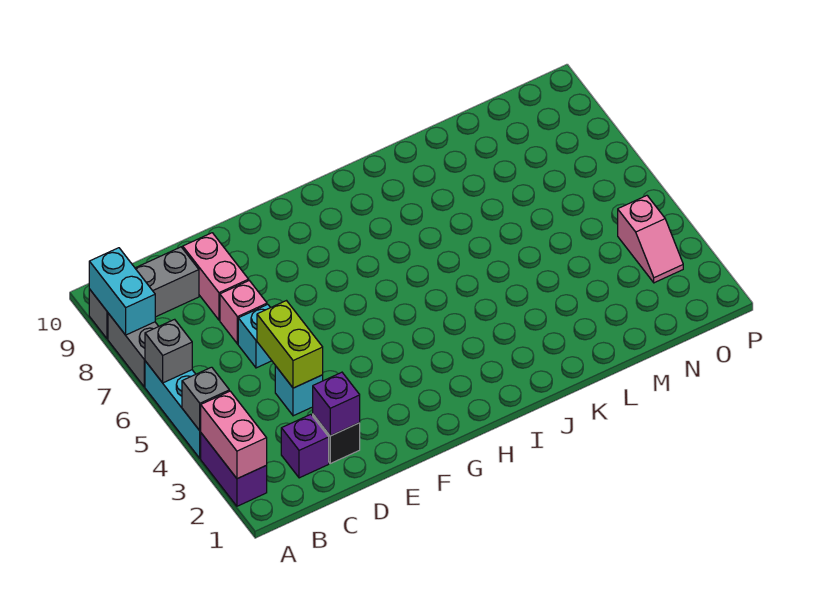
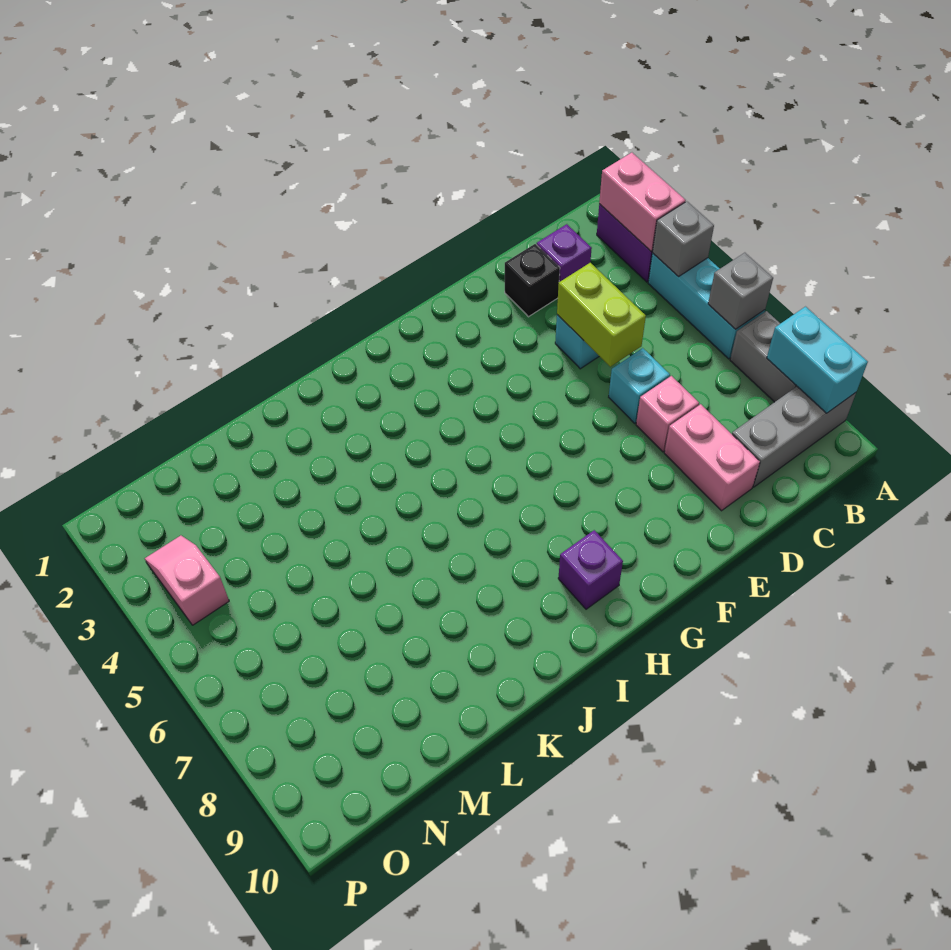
purple 1x1 brick [313,372,360,436] -> purple 1x1 brick moved to [558,530,623,609]

